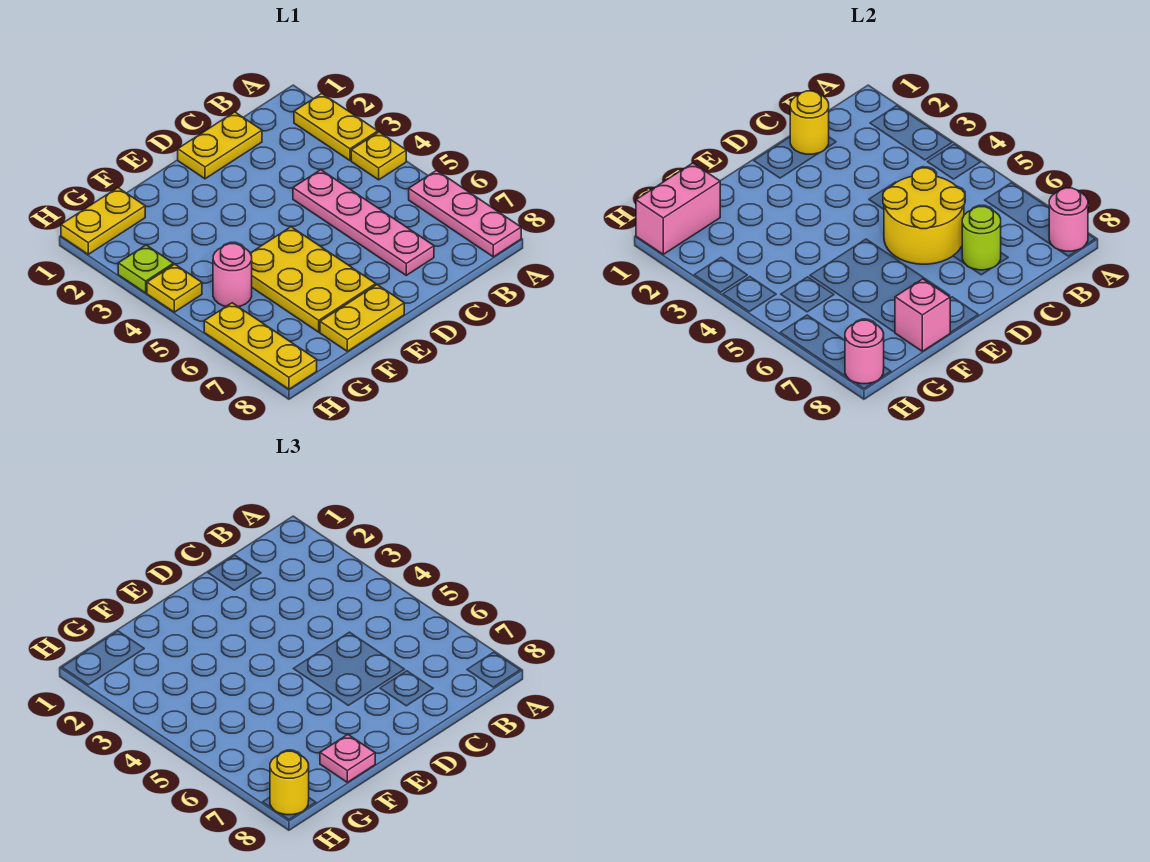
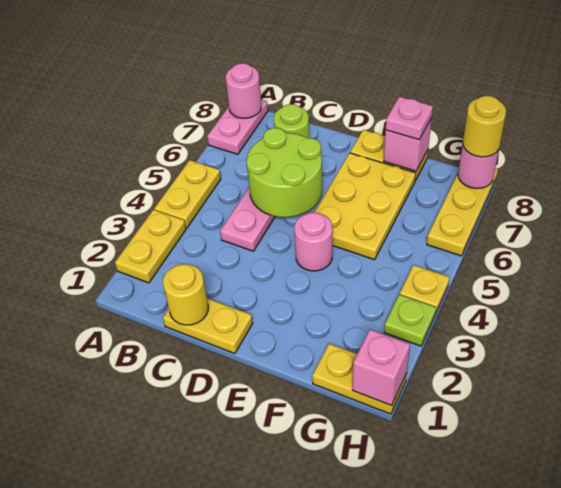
yellow 1x1 plate [351,132,406,180] -> yellow 1x2 plate [154,160,221,228]
pink 1x3 plate [409,171,521,257] -> pink 1x2 plate [207,100,268,154]
yellow 2x2 round brick [883,168,965,264] -> lime 2x2 round brick [246,128,322,217]
pink 1x2 brick [636,163,720,254] -> pink 1x1 brick [352,330,410,405]
pink 1x1 round brick [213,244,252,307] -> pink 1x1 round brick moved to [294,213,332,271]

